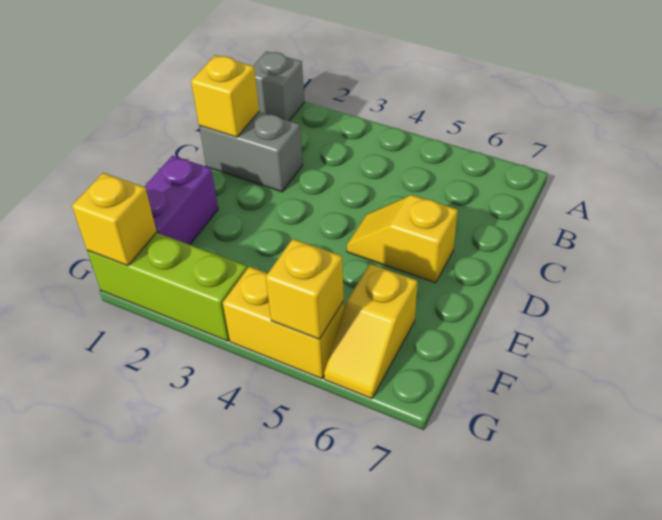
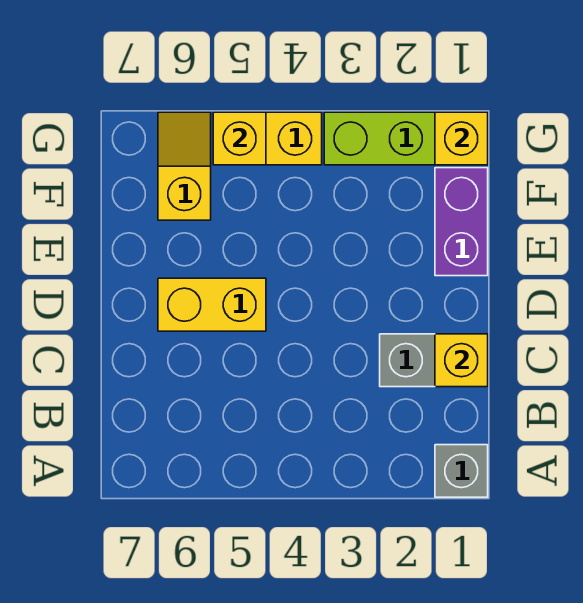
yellow 1x2 slope [347,195,458,283] -> yellow 1x2 brick [158,278,266,331]

